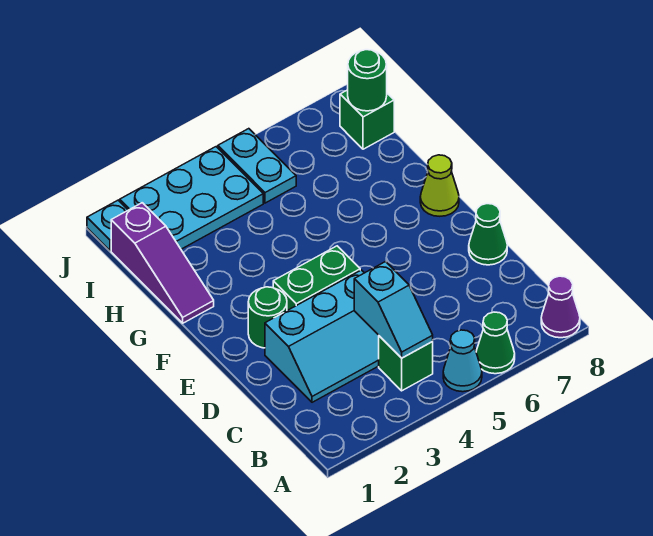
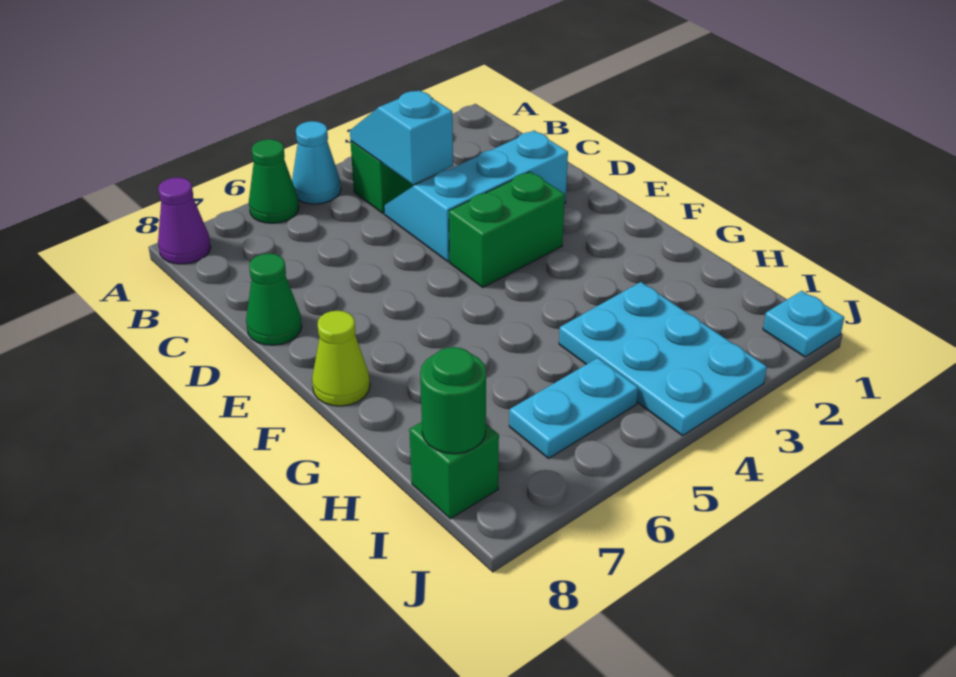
green 1x1 round brick [248,287,287,348] -> none
purple 1x3 slope [111,203,214,323] -> none
cyan 2x3 plate [120,147,263,249] -> cyan 2x3 plate turned to [559,282,767,436]
cyan 1x2 plate [218,129,296,203] -> cyan 1x2 plate turned to [509,358,638,458]

